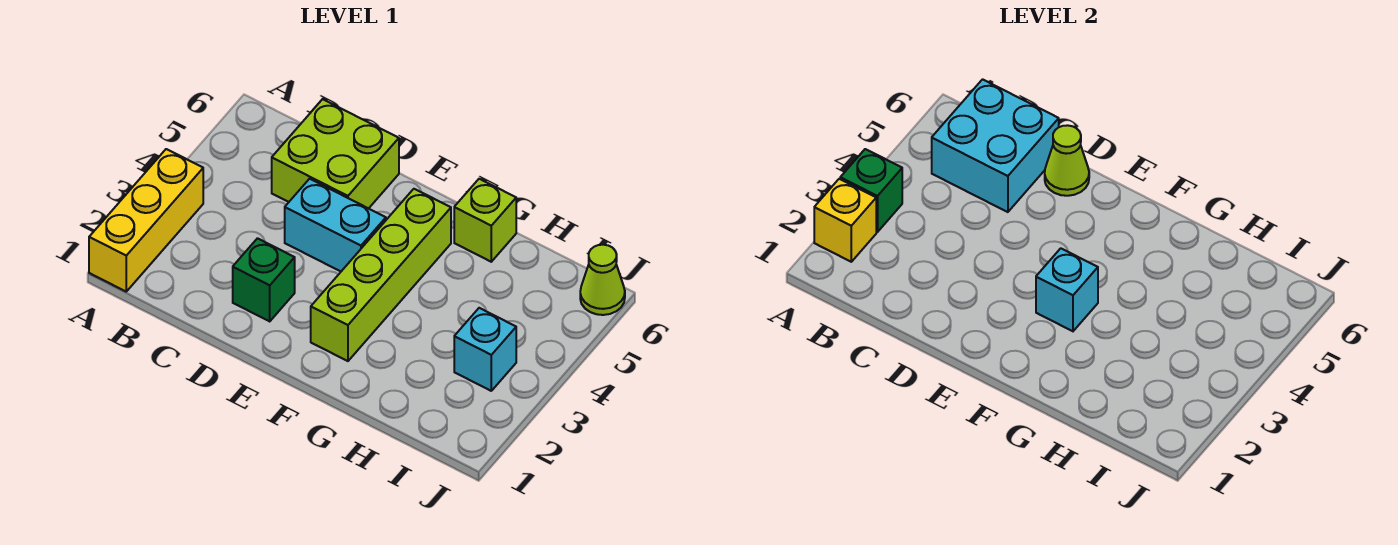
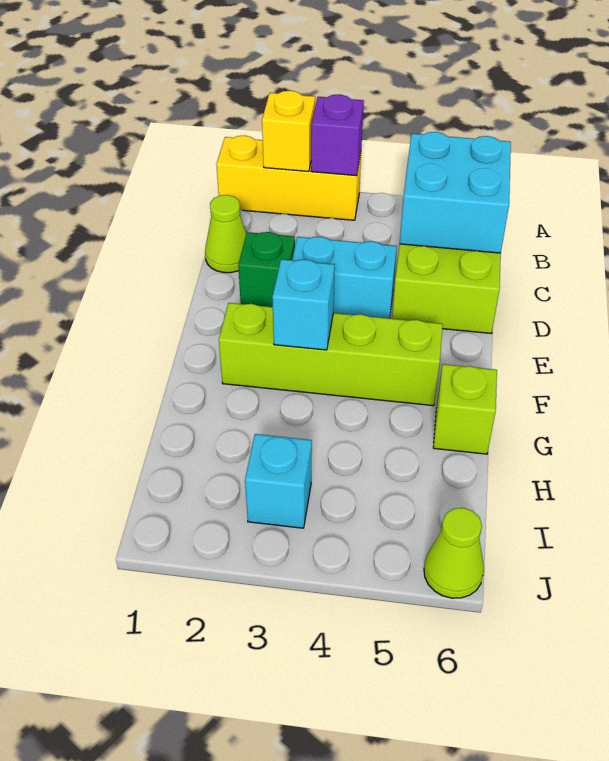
green 1x1 brick [840,149,902,232] -> purple 1x1 brick [311,94,364,176]
cyan 1x2 brick [285,179,386,271] -> cyan 1x2 brick turned to [292,237,397,318]
lime 1x1 cone [1045,125,1089,196] -> lime 1x1 cone moved to [205,195,246,273]

